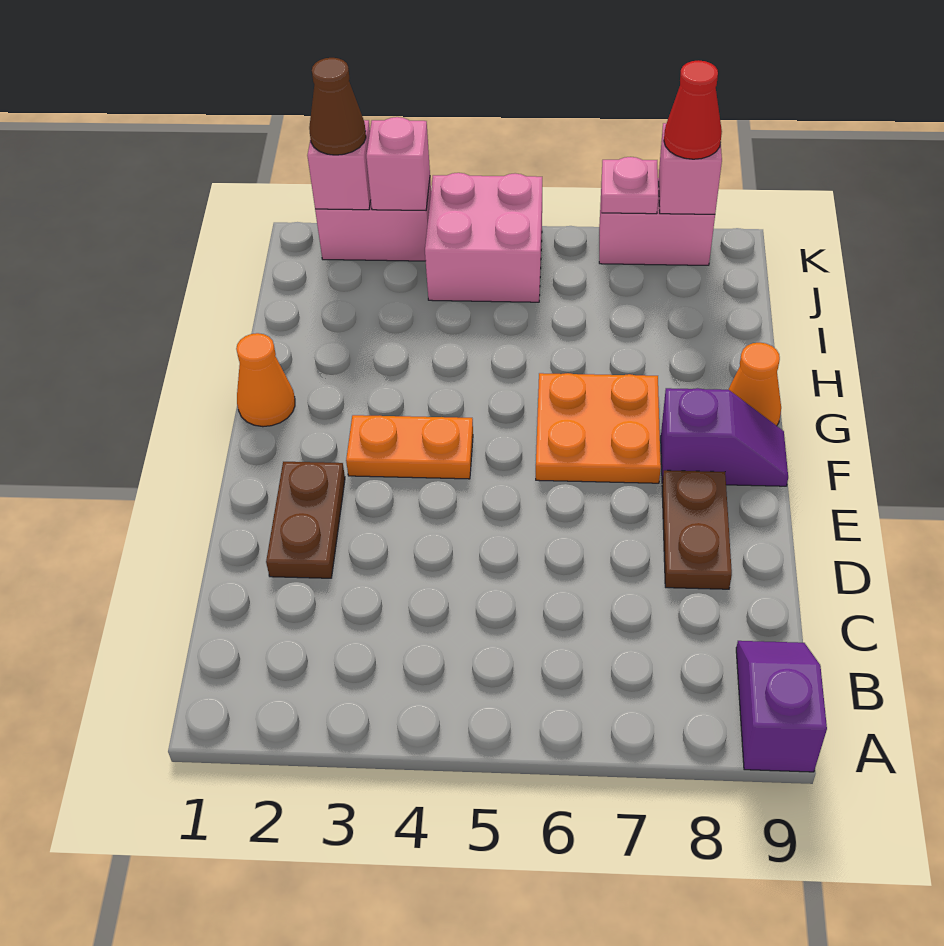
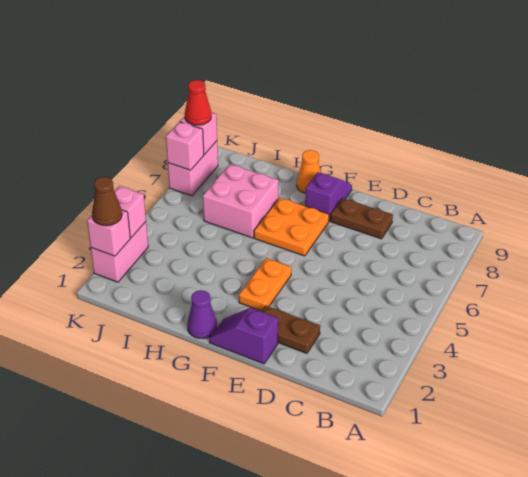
purple 1x2 slope [736,641,827,772] -> purple 1x2 slope moved to [209,308,278,364]
orange 1x1 cone [236,333,295,427] -> purple 1x1 cone [187,290,217,339]
pink 2x2 brick [425,173,542,302] -> pink 2x2 brick moved to [203,164,278,238]
pink 1x1 plate [602,157,658,214] -> pink 1x1 brick [166,122,204,170]

